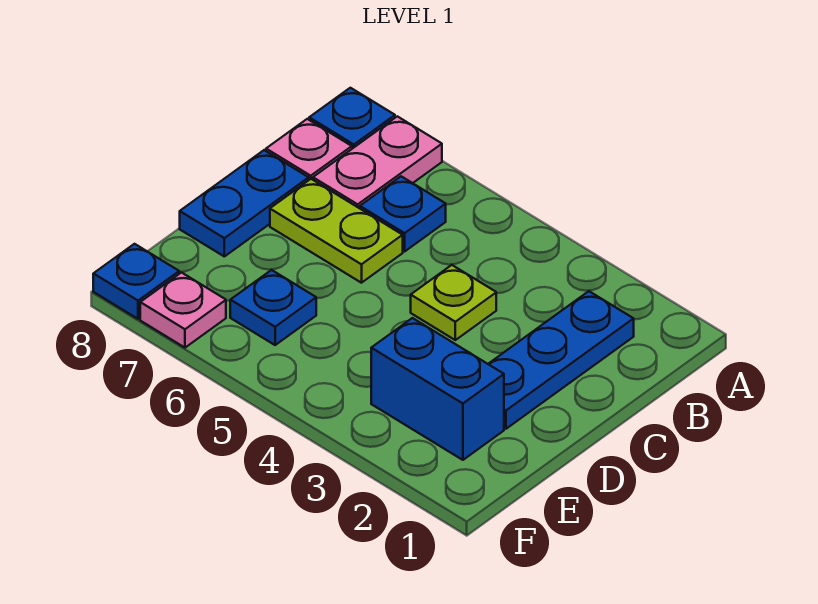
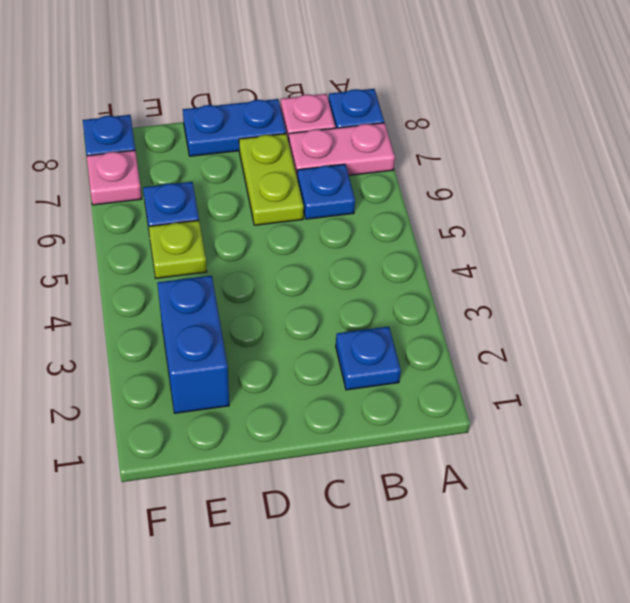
blue 1x3 plate [489,291,634,429] -> blue 1x1 plate [336,327,401,390]
lime 1x1 plate [411,265,496,340] -> lime 1x1 plate moved to [149,220,207,278]

